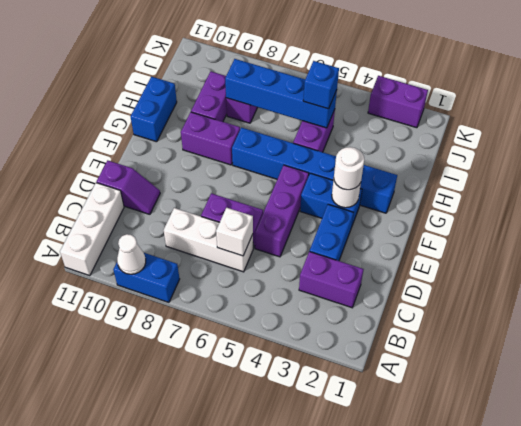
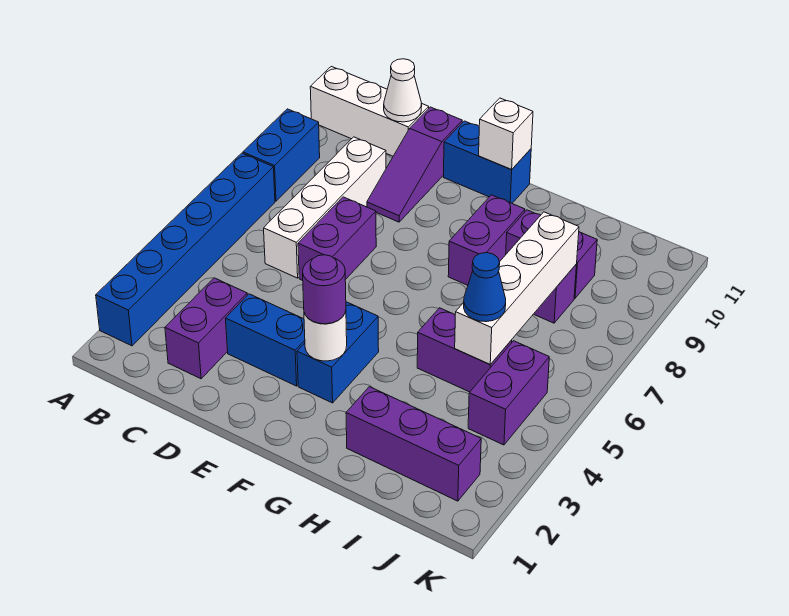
white 1x1 cone [117,234,146,274] -> white 1x1 cone moved to [384,59,422,122]
white 1x3 brick [164,208,253,272] -> white 1x4 brick [264,137,386,278]
white 1x1 brick [216,208,253,256] -> white 1x1 brick moved to [479,98,533,169]
purple 1x3 brick [255,165,309,257] -> purple 1x3 brick moved to [346,387,481,501]
purple 1x2 slope [97,161,160,214] -> purple 1x3 slope [367,107,462,222]
white 1x1 round brick [334,147,364,190] -> purple 1x1 round brick [303,255,346,324]
blue 1x6 brick [232,127,397,213] -> blue 1x6 brick moved to [96,153,275,346]
blue 1x2 brick [131,77,177,142] -> blue 1x2 brick moved to [444,121,531,203]
blue 1x4 brick [225,59,337,128] -> white 1x4 brick [455,212,579,364]
blue 1x1 brick [303,61,339,109] -> blue 1x1 cone [464,253,506,322]
purple 1x2 brick [368,76,428,128] -> purple 1x2 brick moved to [468,341,549,445]

